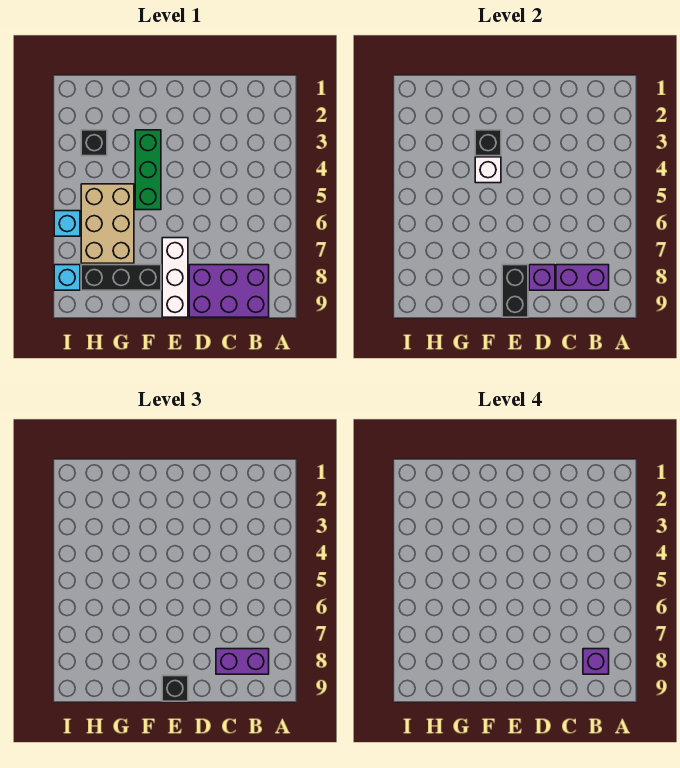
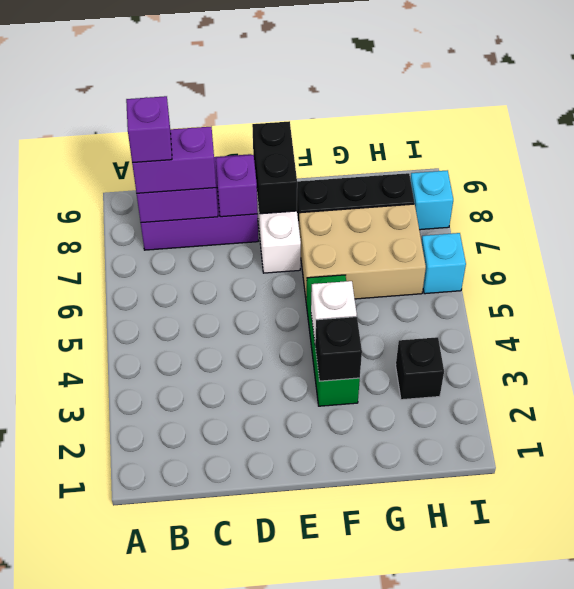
black 1x1 brick [162,676,188,701] -> none
tan 2x3 brick [81,184,134,263] -> tan 2x3 brick turned to [299,204,426,299]

